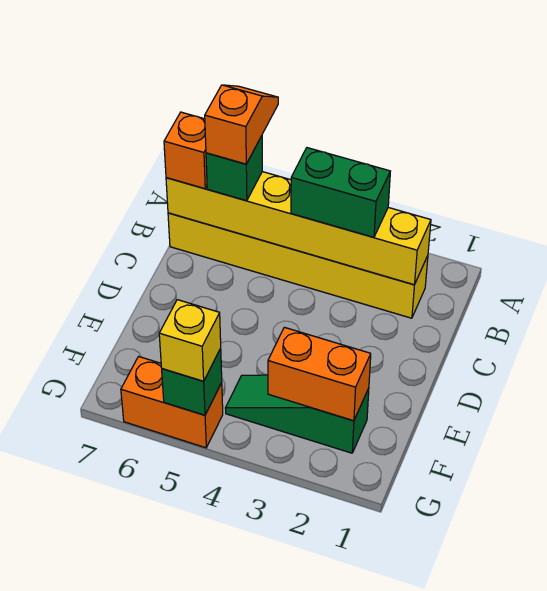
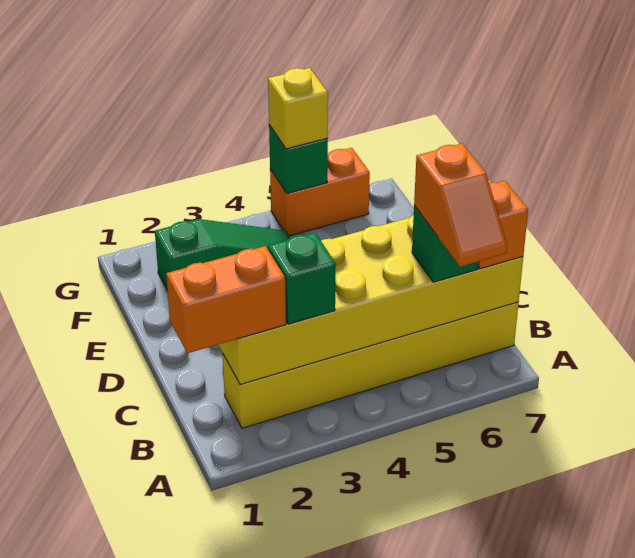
yellow 1x6 brick [166,172,431,285] -> yellow 2x6 brick [218,215,523,385]
green 1x2 brick [291,148,390,237] -> green 1x1 brick [268,233,336,324]
orange 1x2 brick [268,327,371,421] -> orange 1x2 brick moved to [166,246,286,353]

